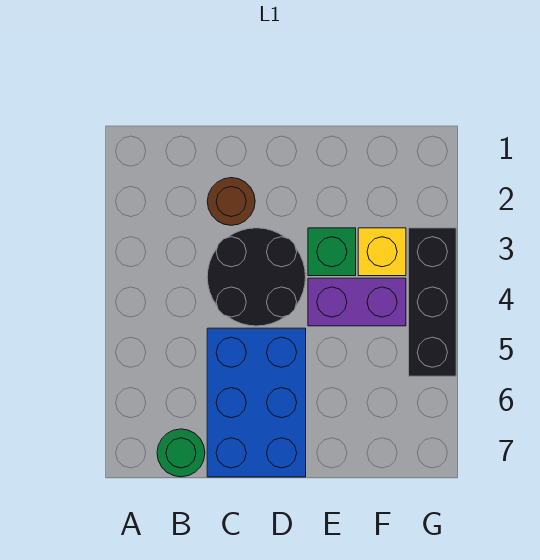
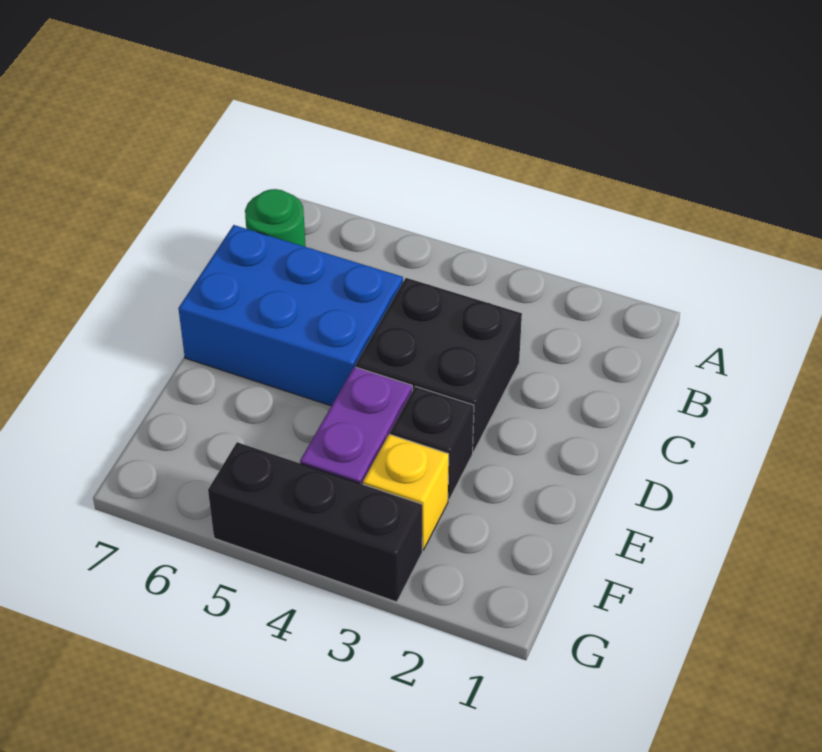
brown 1x1 round brick [207,178,255,225] -> none
black 2x2 round brick [207,228,306,326] -> black 2x2 brick [355,278,522,452]
green 1x1 brick [308,228,356,276] -> black 1x1 brick [390,386,474,500]

